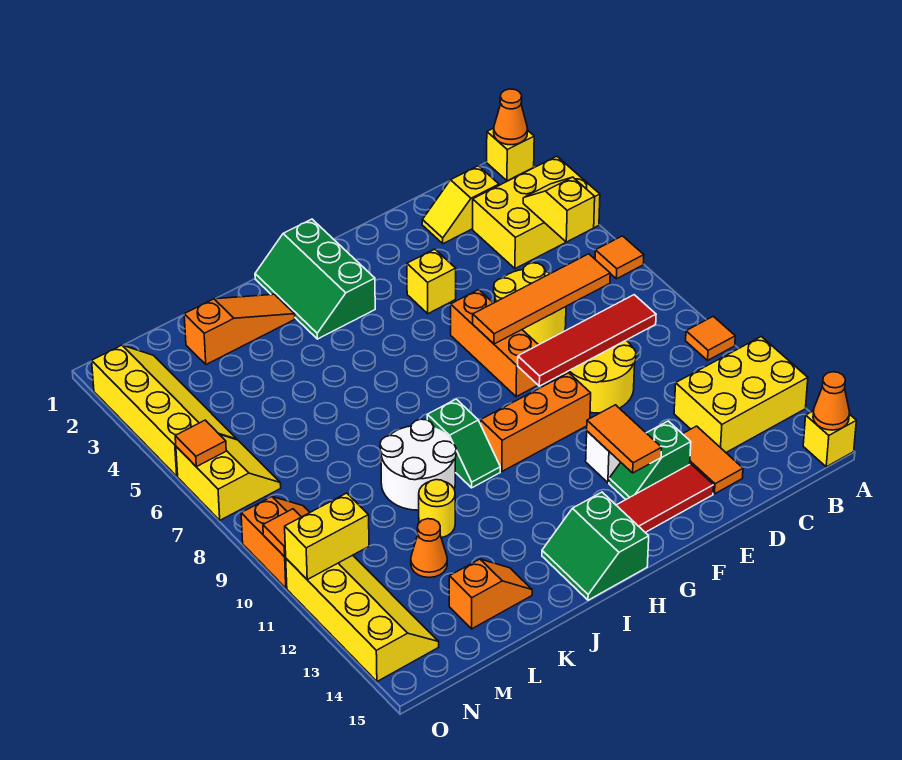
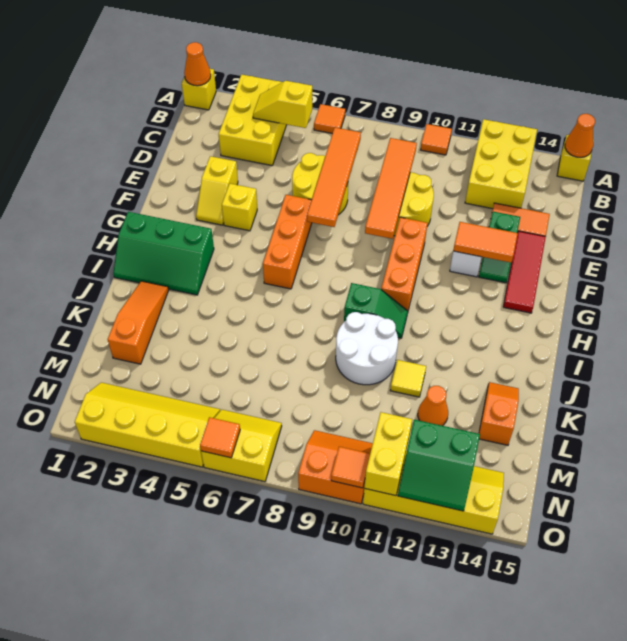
yellow 1x2 slope [422,166,499,244] -> yellow 1x2 slope moved to [196,156,238,225]
red 1x4 tile [518,295,656,386] -> orange 1x4 tile [365,138,417,239]
orange 1x3 brick [451,290,538,397] -> orange 1x3 brick turned to [263,195,312,289]
green 2x2 slope [542,492,649,600] -> green 2x2 slope moved to [398,420,480,511]
yellow 1x1 round brick [419,480,455,538] -> yellow 1x1 tile [390,360,426,397]

